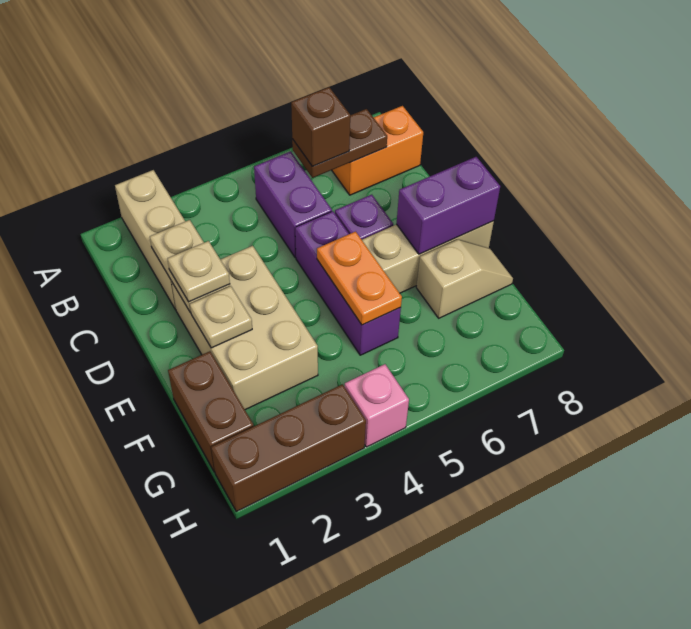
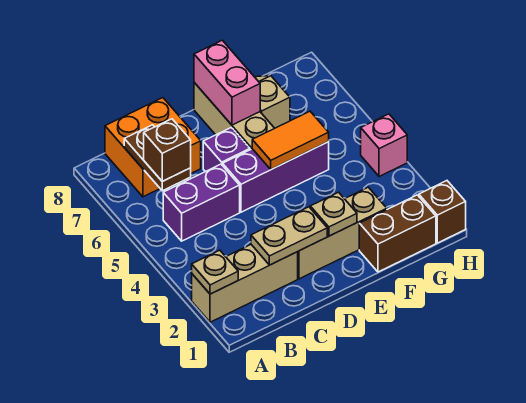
orange 1x2 brick [332,106,423,195] -> orange 2x2 brick [105,98,201,197]
tan 2x3 brick [171,246,318,410] -> tan 1x3 brick [298,187,387,279]
tan 1x1 plate [167,241,230,302] -> tan 1x1 plate moved to [192,250,238,294]
orange 1x2 plate [317,232,402,325] -> orange 1x2 tile [252,111,329,169]
purple 1x2 brick [396,157,500,254] -> pink 1x2 brick [194,40,260,125]
brown 1x3 brick [211,384,366,511] -> brown 1x1 brick [419,181,466,243]

